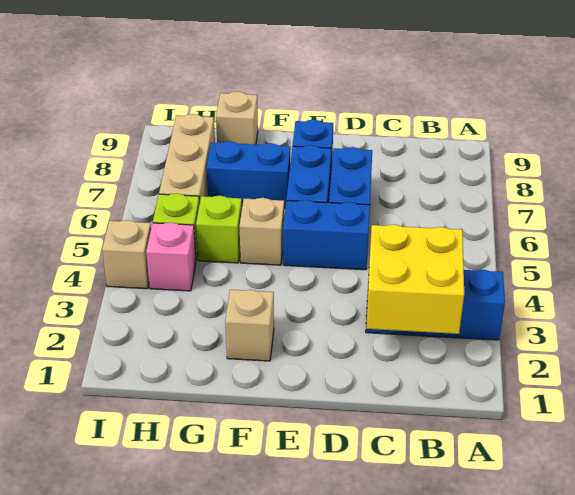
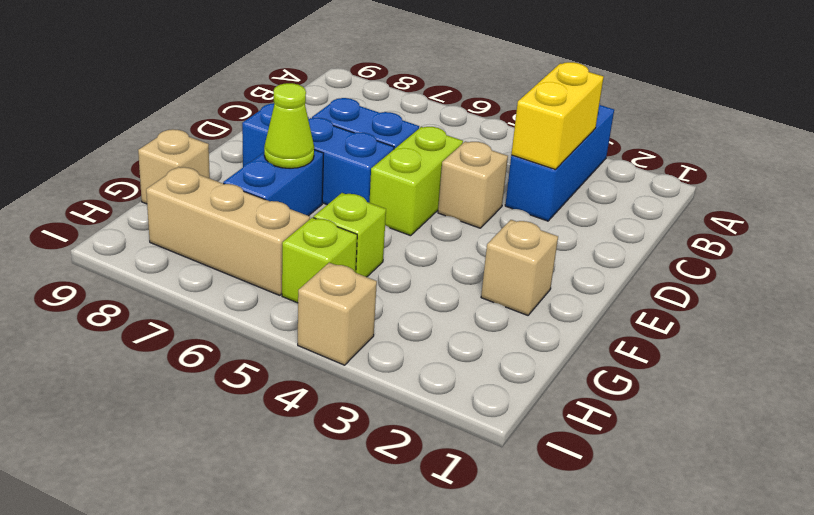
yellow 2x2 brick [366,225,464,334] -> yellow 1x2 brick [511,62,604,170]
blue 1x2 brick [283,200,370,270] -> lime 1x2 brick [370,127,463,236]
tan 1x1 brick [239,198,284,265] -> tan 1x1 brick moved to [438,141,508,228]
none -> lime 1x1 cone [264,83,314,168]
pink 1x1 brick [146,222,196,291] -> none

